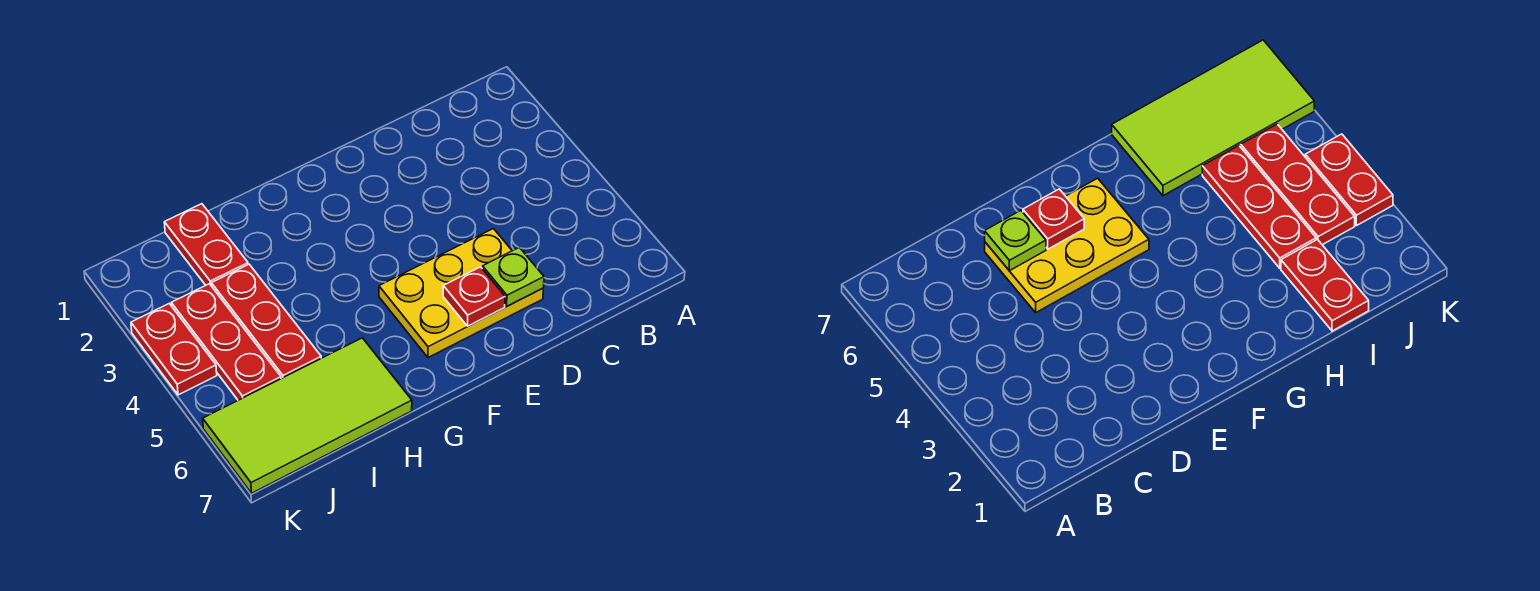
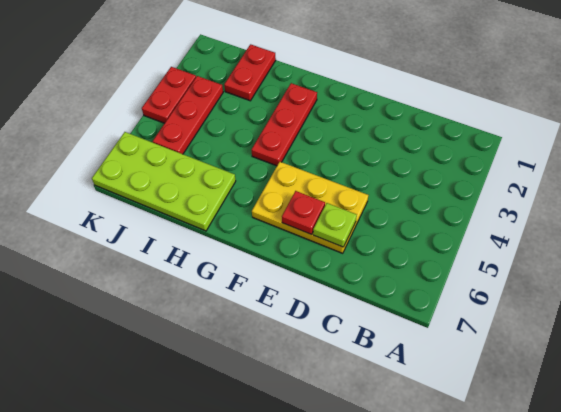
lime 2x4 tile [203,338,412,493] -> lime 2x4 plate [92,132,236,231]
red 1x3 plate [211,264,321,379] -> red 1x3 plate moved to [251,83,317,166]

